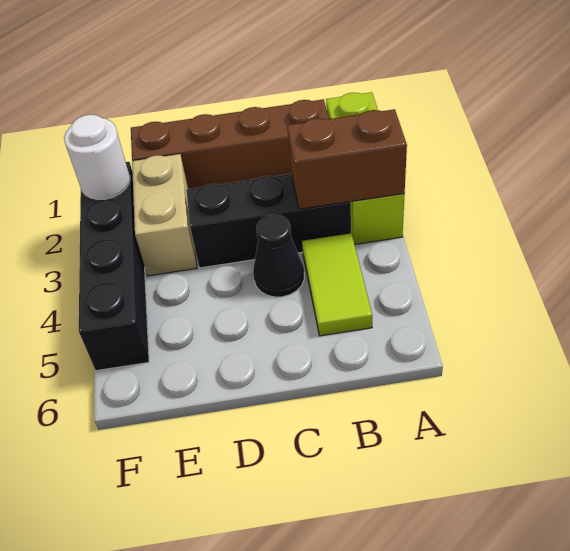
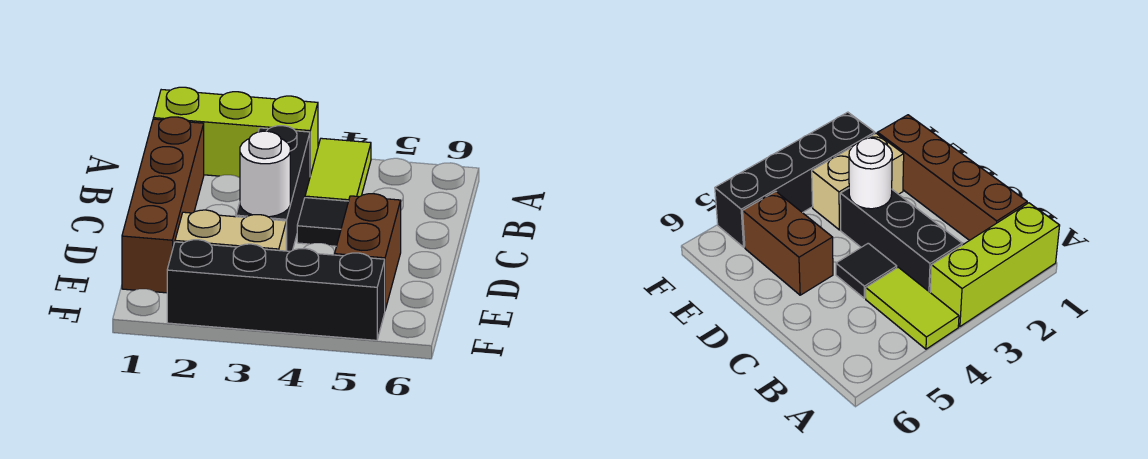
brown 1x2 brick [287,109,407,209] -> brown 1x2 brick moved to [335,194,401,309]
lime 1x2 tile [302,233,372,336] -> lime 1x2 tile turned to [305,138,371,201]
black 1x1 cone [253,215,304,297] -> black 1x1 tile [297,198,348,246]
white 1x1 round brick [64,115,130,199] -> white 1x1 round brick moved to [240,131,290,217]

